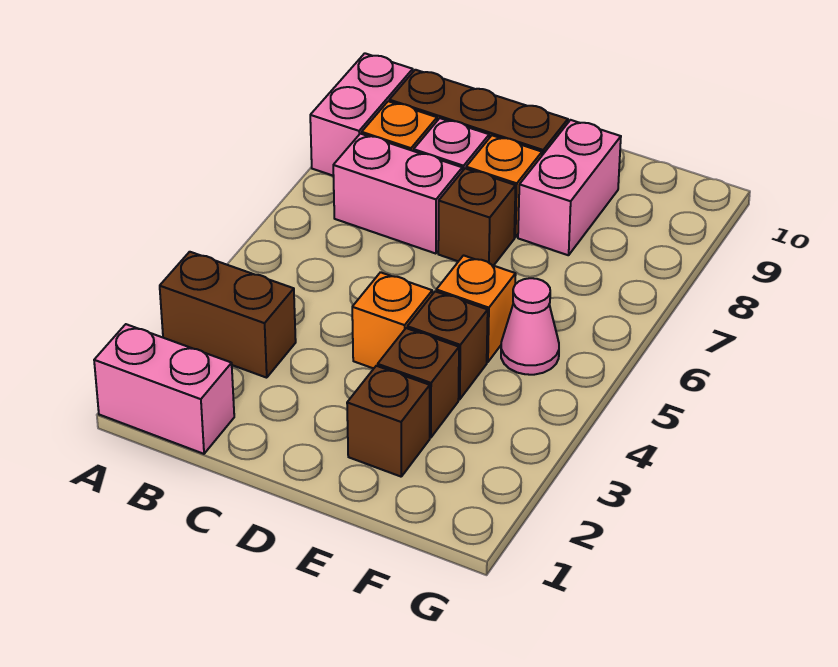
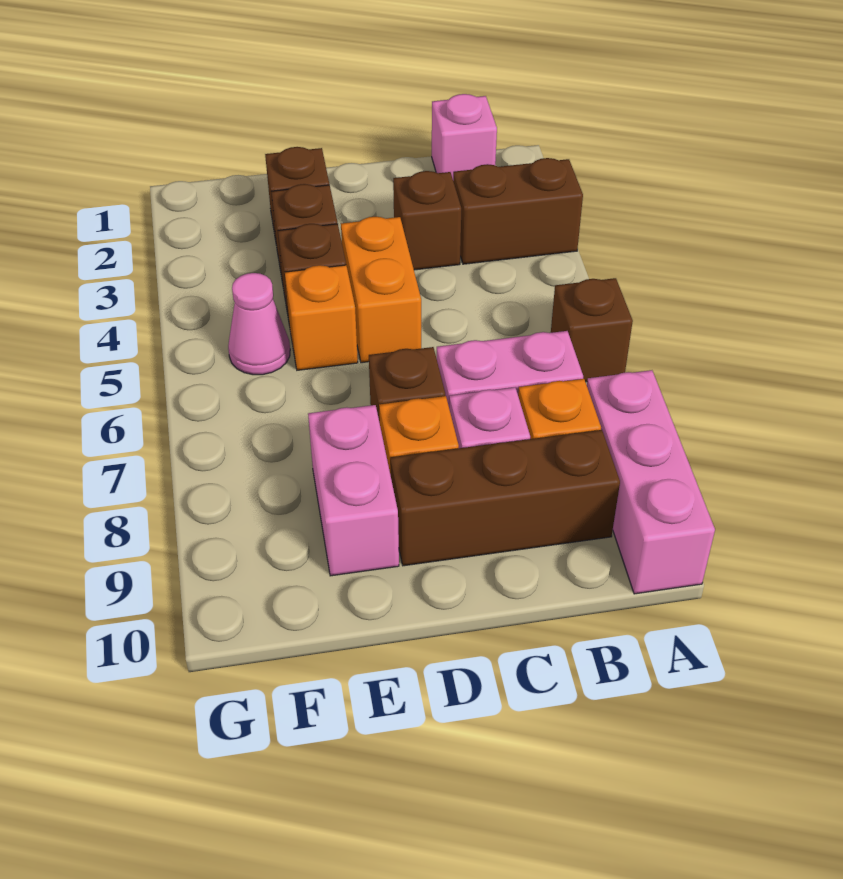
pink 1x2 brick [94,324,234,454] -> pink 1x1 brick [432,94,497,178]
none -> brown 1x1 brick [551,278,633,382]
pink 1x2 brick [310,53,413,176] -> pink 1x3 brick [587,370,715,594]
none -> brown 1x1 brick [393,171,461,270]
orange 1x1 brick [352,272,432,369] -> orange 1x2 brick [341,217,421,363]

